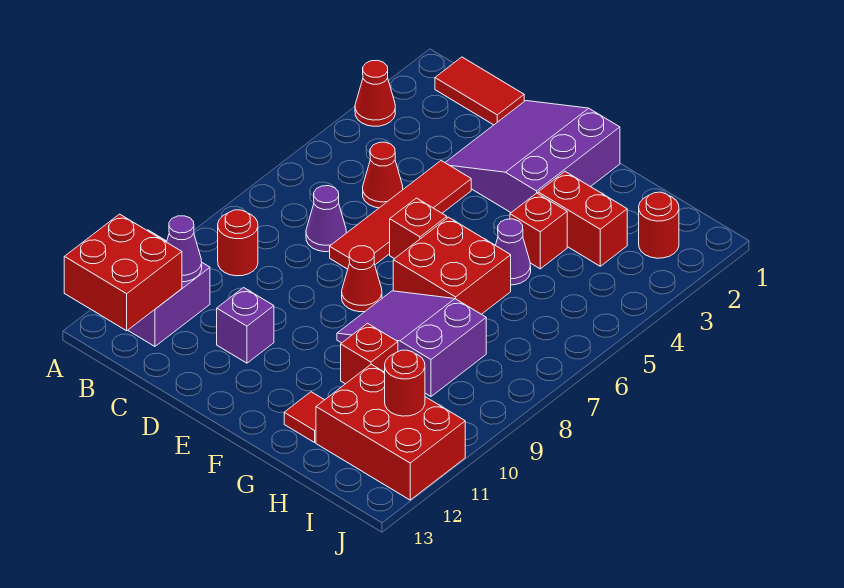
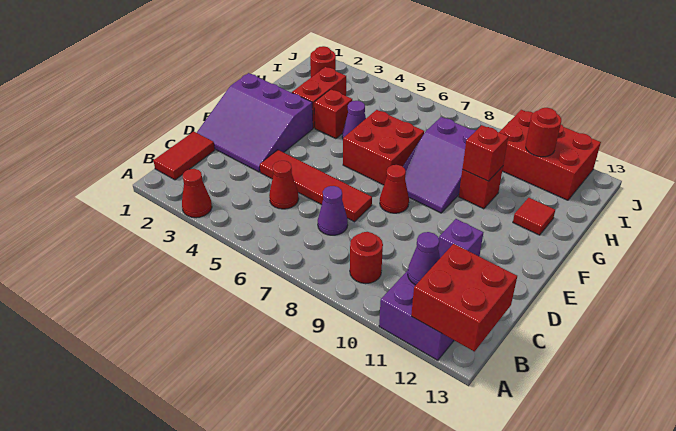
red 1x1 brick [390,198,447,259] -> red 1x1 brick moved to [462,125,508,181]
red 2x3 brick [316,364,465,500] -> red 2x3 brick turned to [499,110,601,200]

